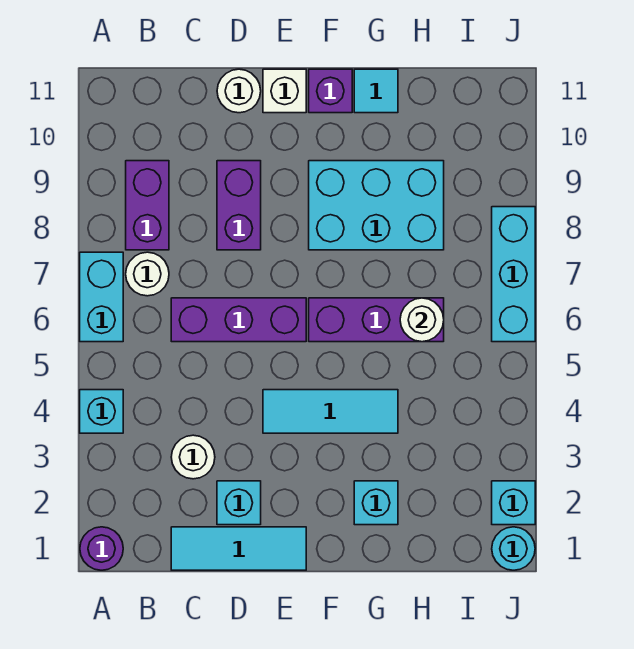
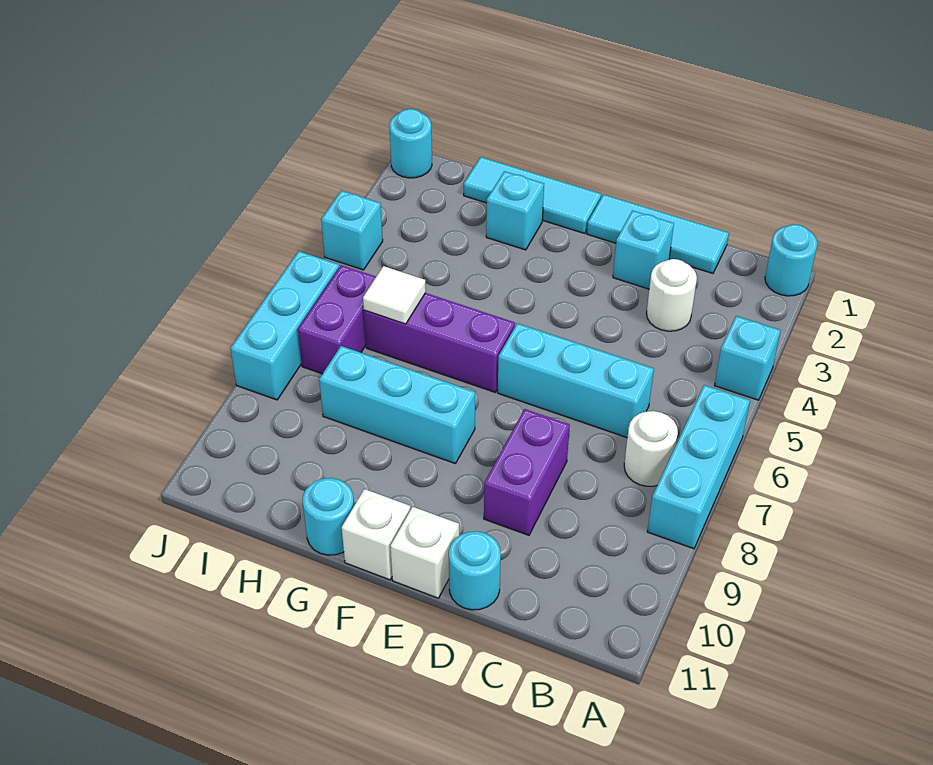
purple 1x1 round brick [80,527,123,570] -> cyan 1x1 round brick [765,224,818,296]
cyan 1x2 brick [80,252,123,342] -> cyan 1x3 brick [647,385,750,549]
purple 1x2 brick [126,161,169,250] -> purple 1x2 brick moved to [298,265,376,374]
purple 1x3 brick [171,298,306,342] -> cyan 1x3 brick [498,323,654,437]
white 1x1 round brick [217,69,261,113] -> cyan 1x1 round brick [449,531,501,610]
cyan 1x3 tile [263,390,398,433] -> cyan 1x3 tile moved to [464,157,601,233]
cyan 2x3 brick [309,161,444,250] -> cyan 1x3 brick [319,346,475,464]
purple 1x1 brick [309,69,352,113] -> white 1x1 brick [342,489,410,580]
cyan 1x1 tile [354,69,398,113] -> cyan 1x1 round brick [303,478,354,555]
white 1x1 round brick [400,298,444,342] -> white 1x1 tile [363,266,426,324]
cyan 1x1 brick [492,481,535,525] -> cyan 1x1 brick moved to [321,191,383,270]

